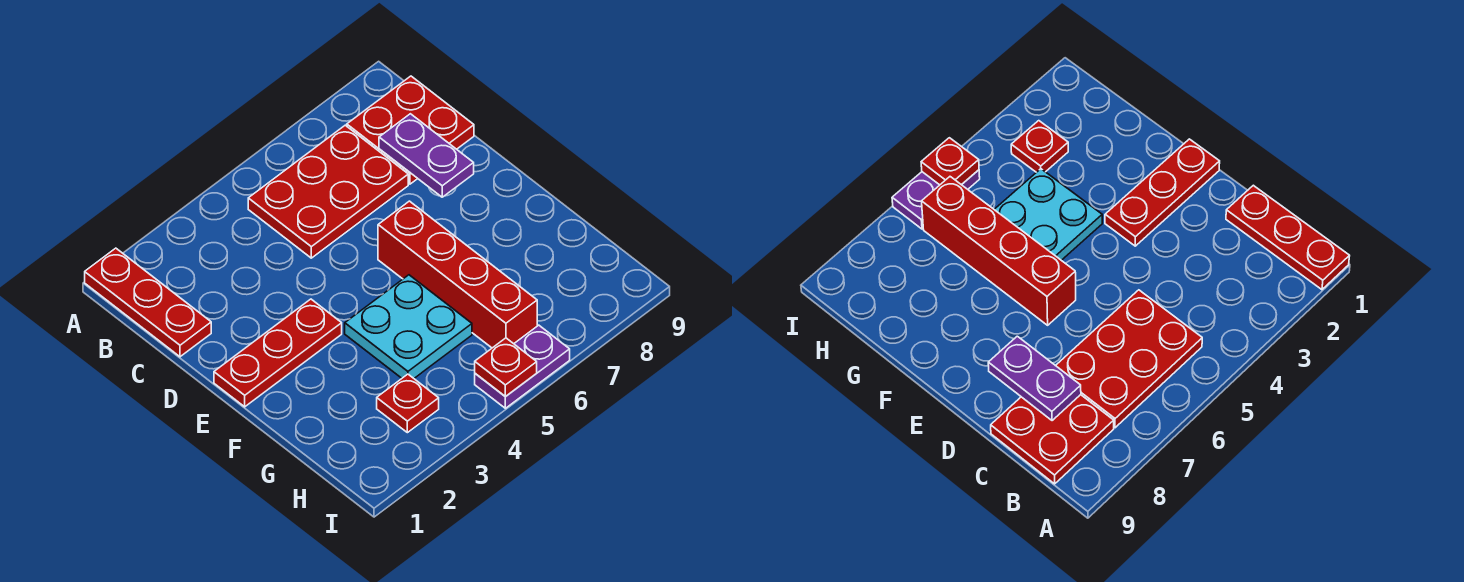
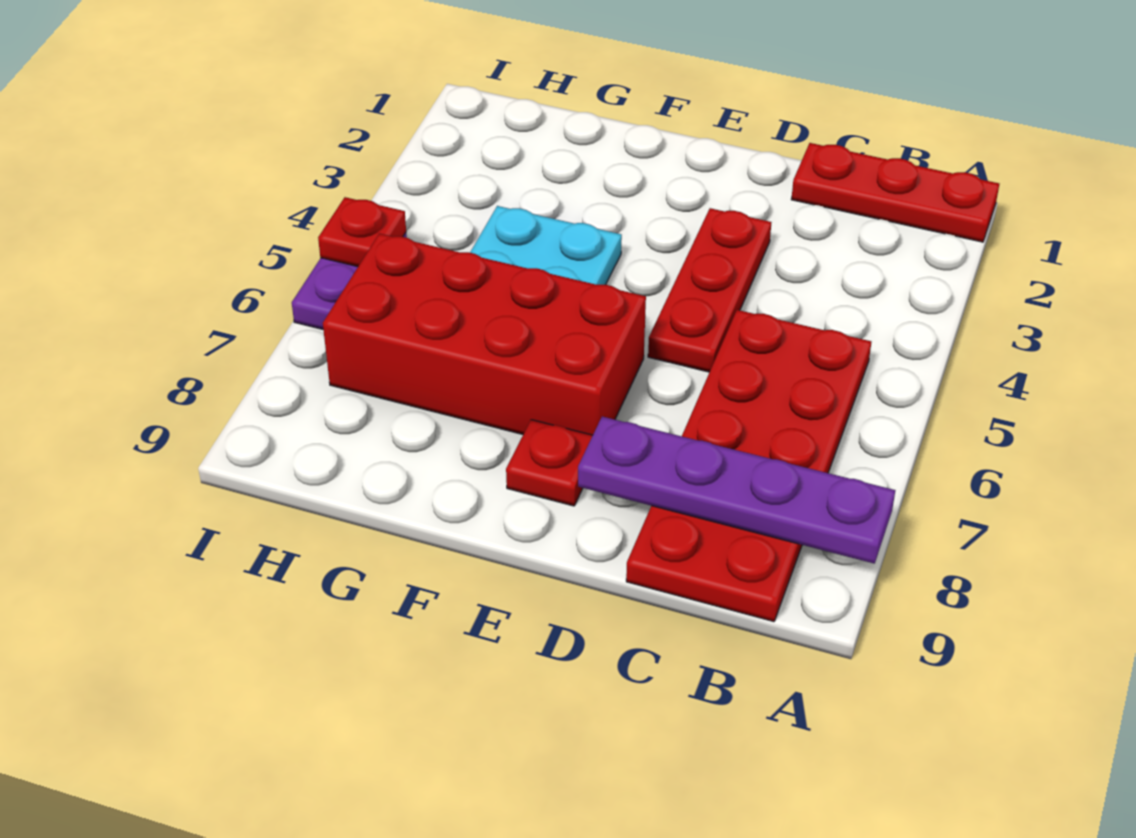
purple 1x2 plate [379,114,474,197] -> purple 1x4 plate [578,417,895,564]
red 1x3 plate [214,299,342,407] -> red 1x3 plate moved to [648,208,771,372]
red 1x4 brick [378,201,537,348] -> red 2x4 brick [323,233,646,435]
red 1x1 plate [377,374,439,433] -> red 1x1 plate moved to [506,420,593,506]

